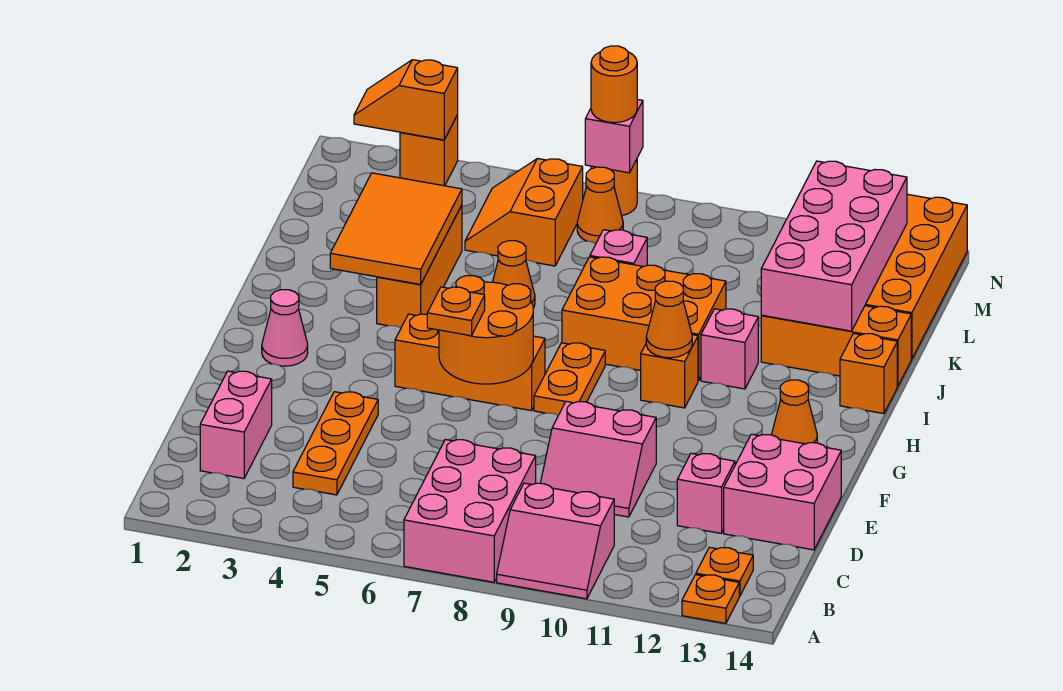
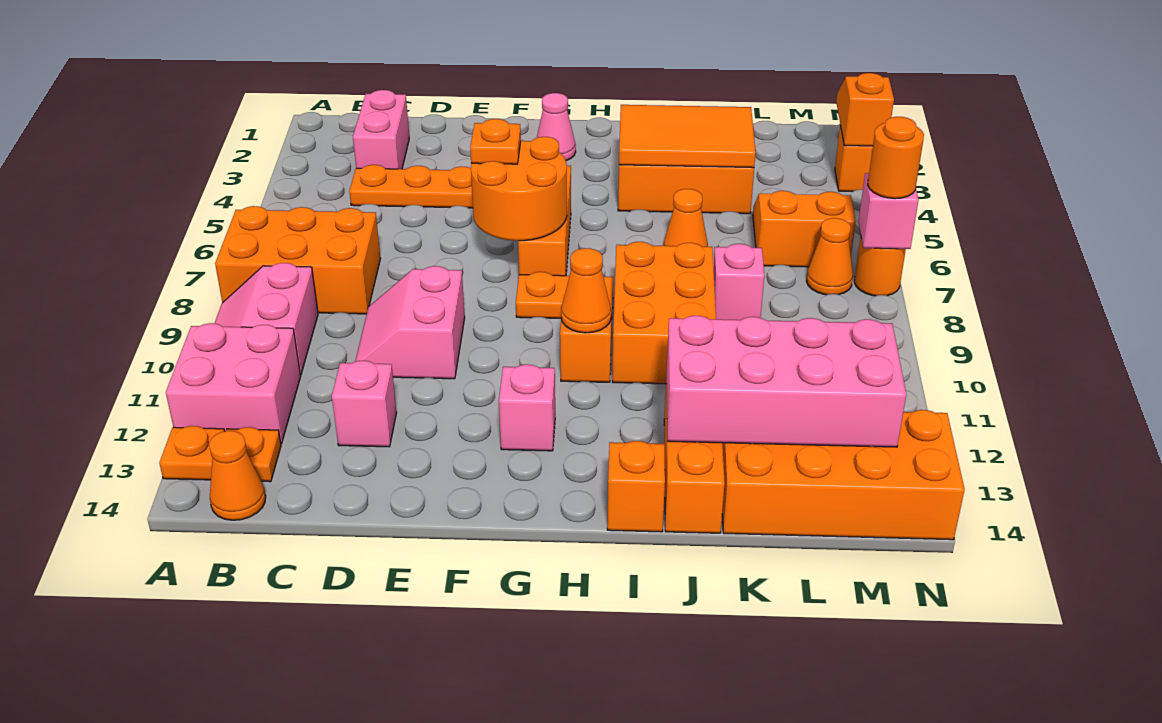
pink 2x3 brick [404,440,536,582] -> orange 2x3 brick [215,206,380,314]
pink 1x2 brick [200,371,272,478] -> pink 1x2 brick turned to [353,90,409,169]
pink 2x2 brick [724,434,841,550] -> pink 2x2 brick moved to [166,323,301,444]
orange 1x1 cone [772,380,817,444] -> orange 1x1 cone moved to [209,431,266,520]
pink 1x1 brick [701,309,758,389] -> pink 1x1 brick moved to [499,364,555,451]

